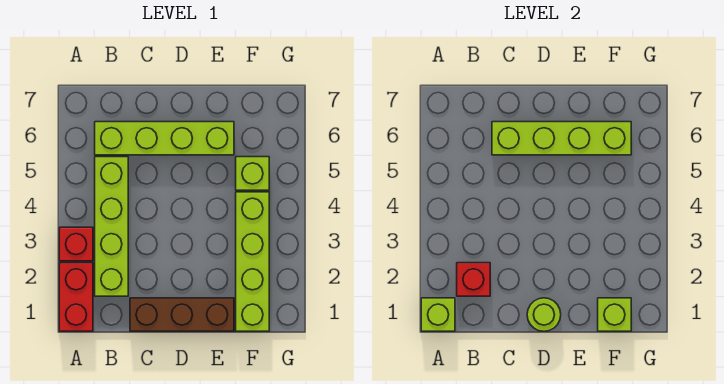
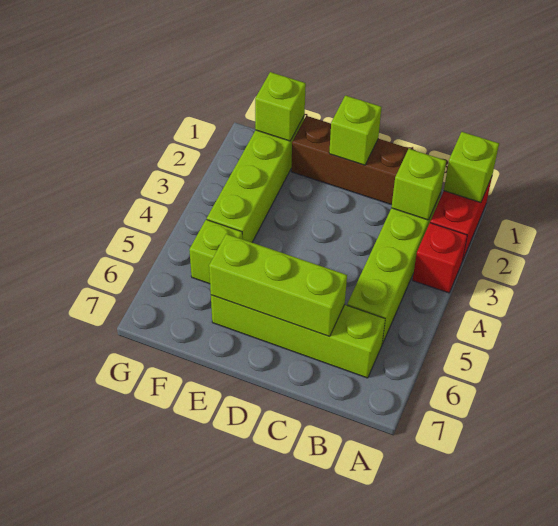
red 1x1 brick [457,263,490,296] -> lime 1x1 brick [391,149,446,220]
lime 1x4 brick [492,122,631,155] -> lime 1x3 brick [209,234,347,337]
lime 1x1 round brick [527,298,561,331] -> lime 1x1 brick [329,95,382,165]

